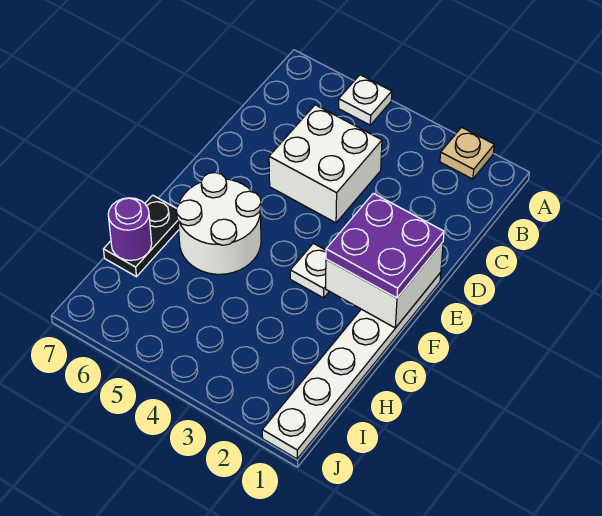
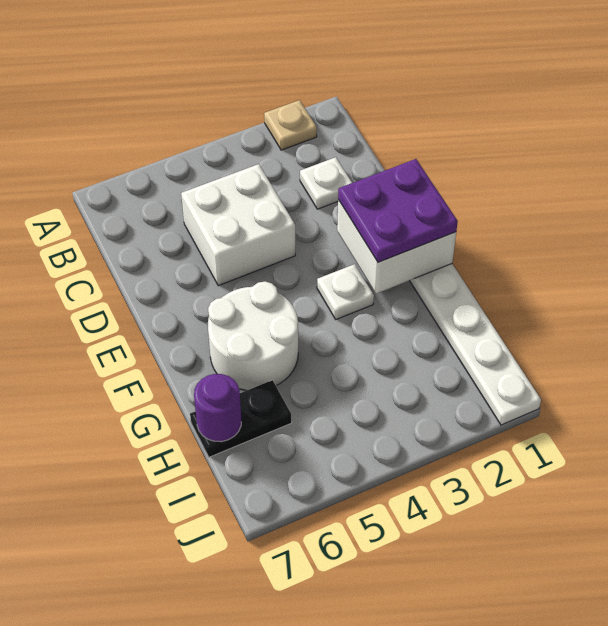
white 1x1 plate [338,75,392,125] -> white 1x1 plate moved to [300,157,352,209]
black 1x2 plate [103,195,179,277] -> black 1x2 plate turned to [190,380,292,457]

